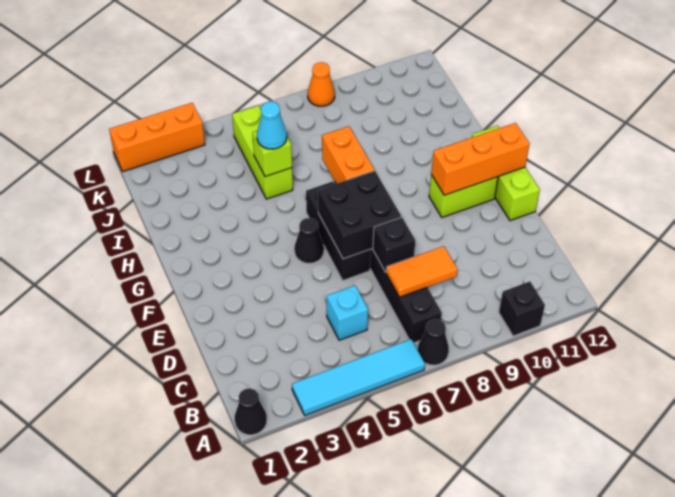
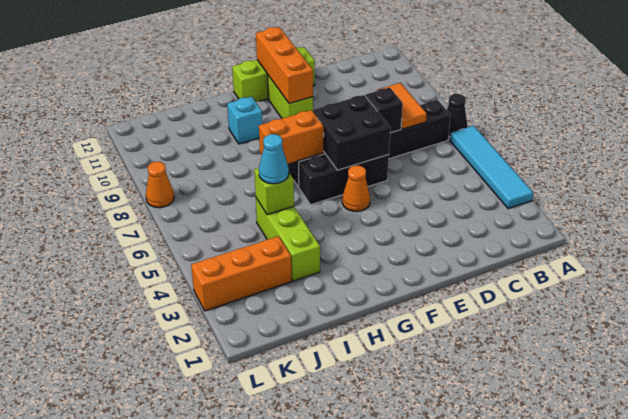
black 1x1 cone [235,388,267,435] -> none
black 1x1 brick [499,281,545,336] -> none
cyan 1x1 brick [327,286,368,340] -> cyan 1x1 brick moved to [227,97,263,144]
black 1x1 cone [294,218,324,263] -> orange 1x1 cone [342,165,370,211]
lime 1x3 brick [232,106,293,199] -> lime 1x3 brick turned to [256,198,320,281]
orange 1x3 brick [109,103,205,171] -> orange 1x3 brick turned to [191,236,292,311]

